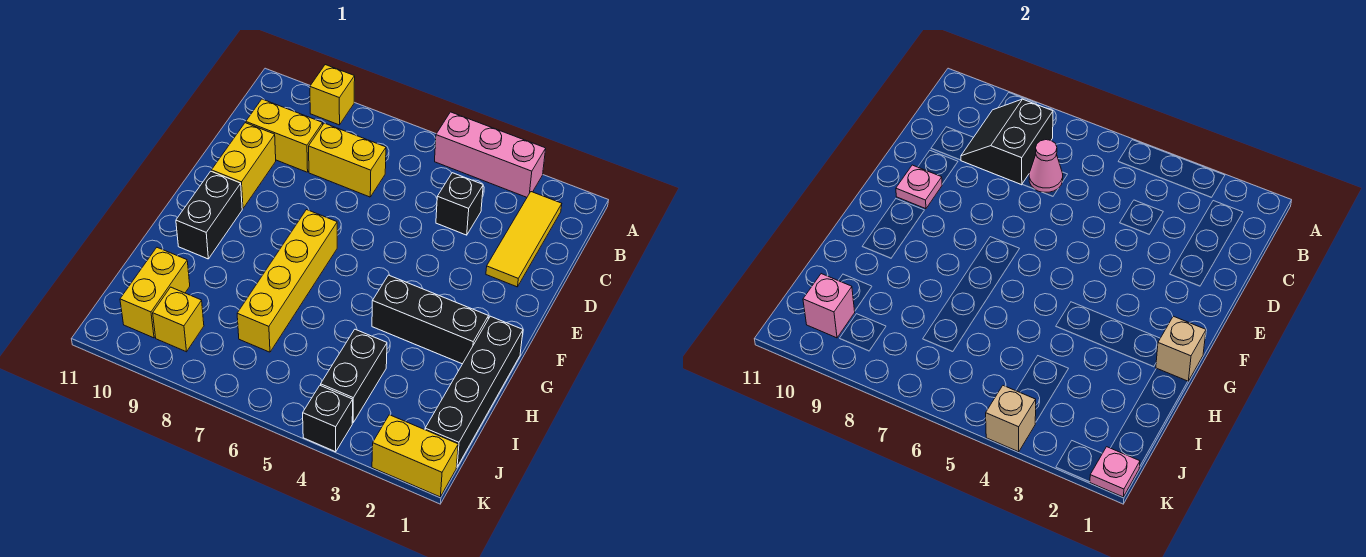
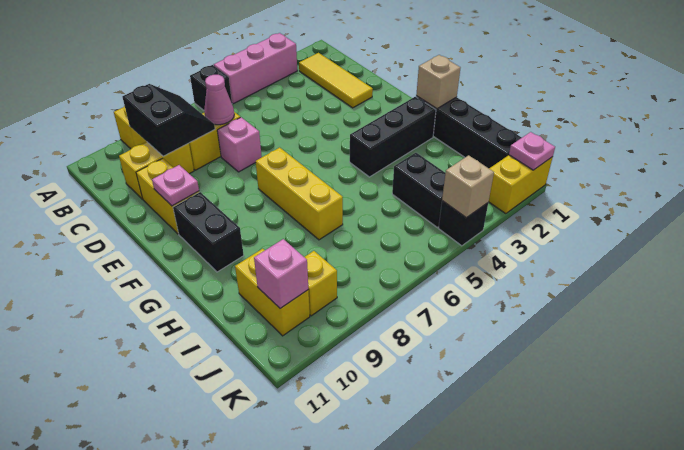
black 2x2 slope [961,99,1053,185] -> black 2x2 slope turned to [122,84,215,156]
black 1x1 brick [436,173,483,235] -> black 1x1 brick moved to [190,65,232,110]
none -> pink 1x1 brick [217,117,262,172]
yellow 1x4 brick [237,210,337,352] -> yellow 1x3 brick [256,147,343,240]

